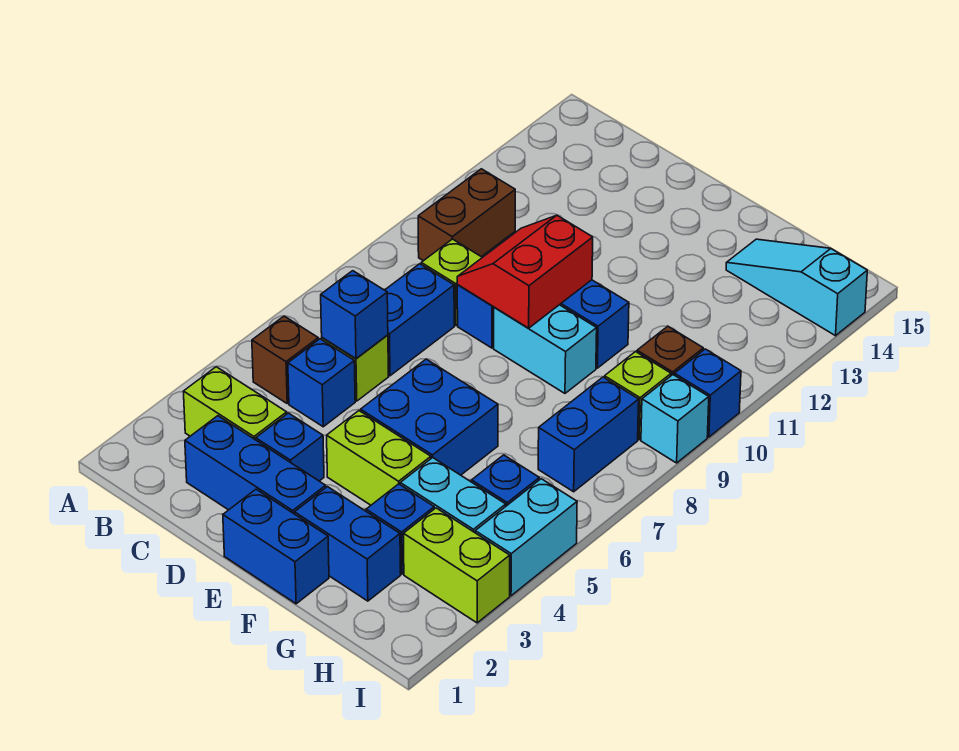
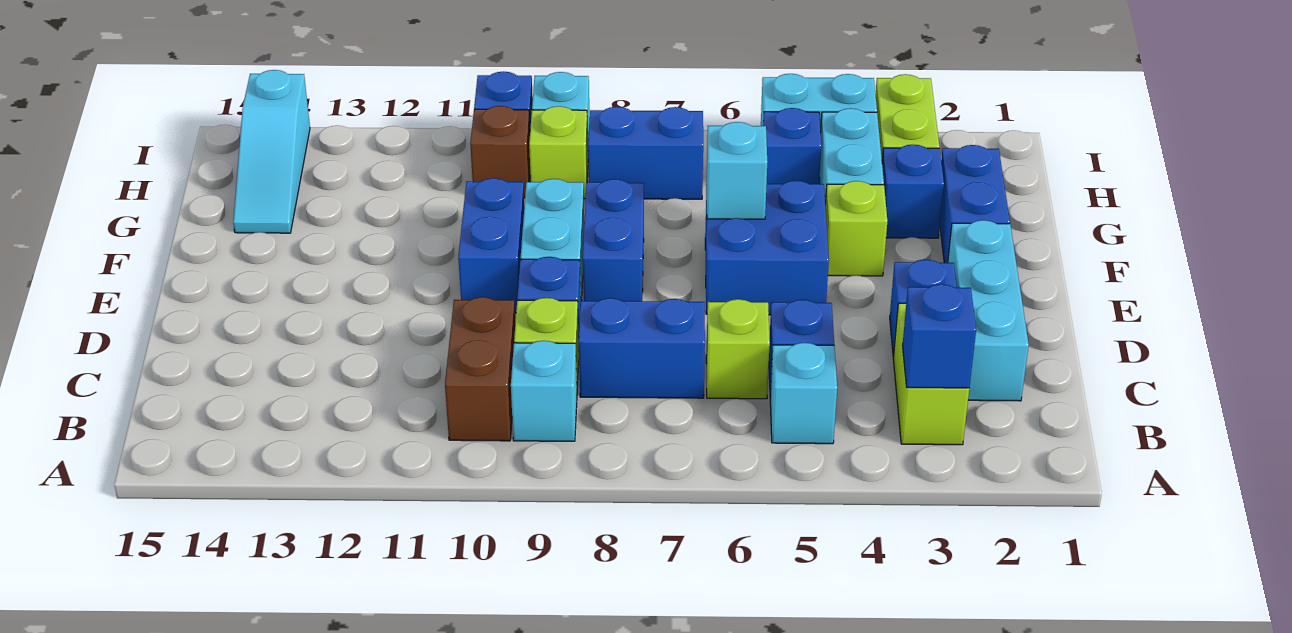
brown 1x1 brick [252,316,318,403] -> cyan 1x1 brick [770,343,837,444]
none -> cyan 1x1 brick [511,341,577,441]
brown 1x2 brick [418,169,515,261] -> brown 1x2 brick turned to [445,297,515,441]
blue 1x3 brick [185,416,326,514] -> cyan 1x3 brick [948,220,1029,401]
blue 1x1 brick [321,271,388,358] -> blue 1x1 brick moved to [902,284,976,388]
red 2x2 slope [457,215,593,328] -> none
blue 1x2 brick [223,489,329,604] -> blue 1x2 brick moved to [583,179,644,301]
lime 1x2 brick [327,411,431,505] -> lime 1x1 brick [825,181,887,276]
none -> cyan 1x1 brick [707,122,767,219]

